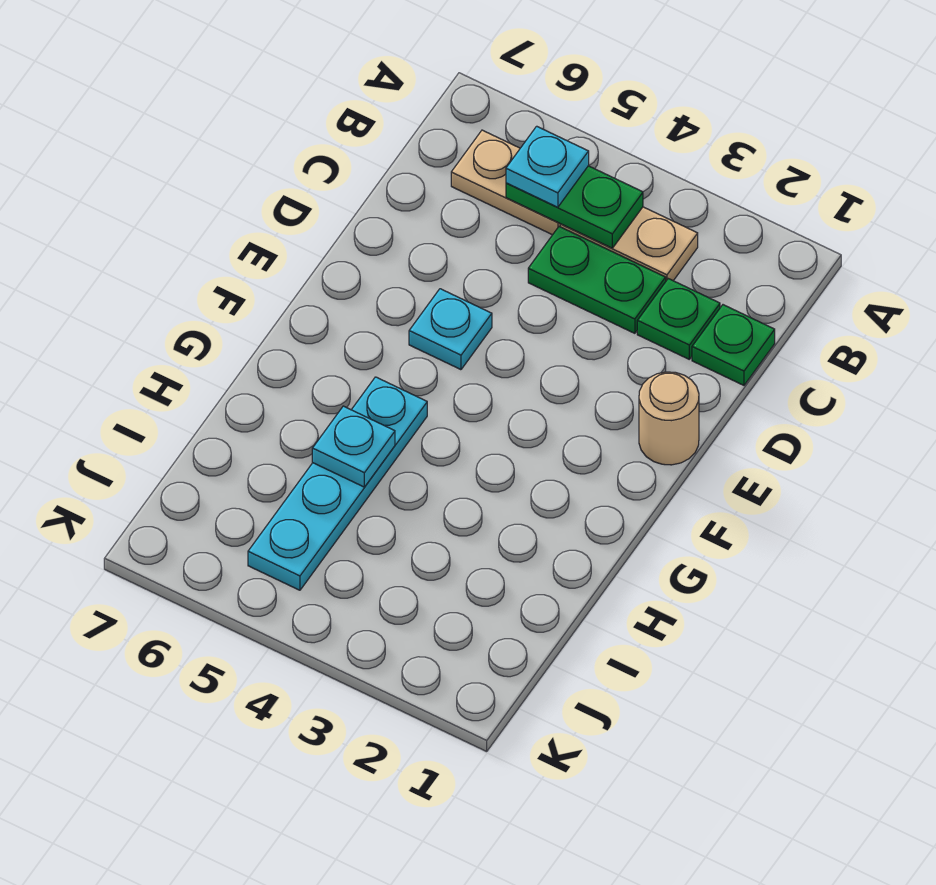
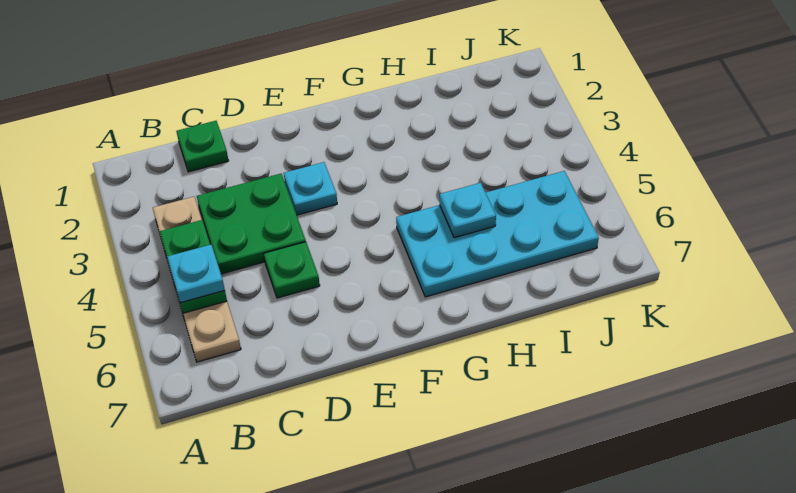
green 1x1 plate [637,279,720,359] -> green 1x1 plate moved to [264,242,320,298]
green 1x2 plate [528,227,666,333] -> green 2x2 plate [197,174,306,274]
tan 1x1 round brick [639,372,699,465] -> none
cyan 1x1 plate [409,289,492,370] -> cyan 1x1 plate moved to [284,162,337,215]
cyan 1x4 plate [248,377,427,590] -> cyan 2x4 plate [396,171,599,297]

